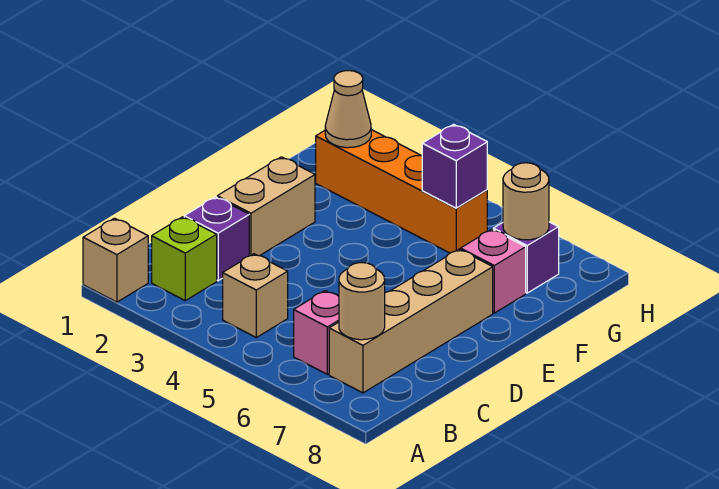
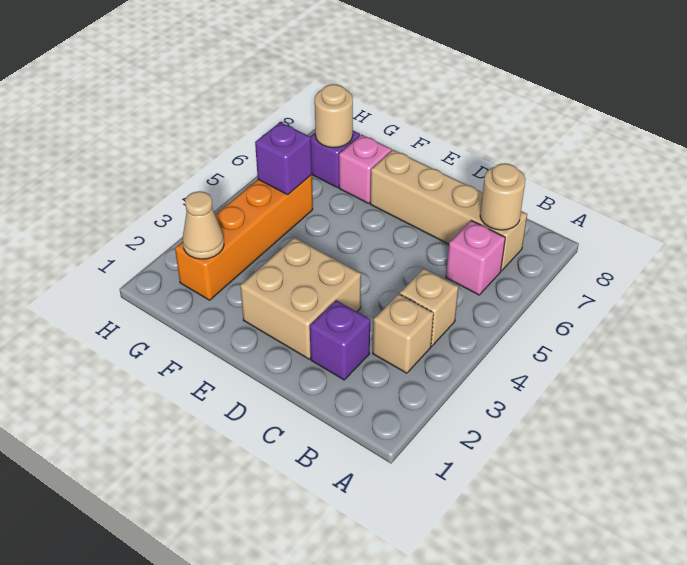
tan 1x1 brick [83,218,148,302] -> tan 1x1 brick moved to [373,294,434,373]
lime 1x1 brick [152,217,217,301] -> none
tan 1x2 brick [217,157,315,256] -> tan 2x2 brick [240,237,361,359]

